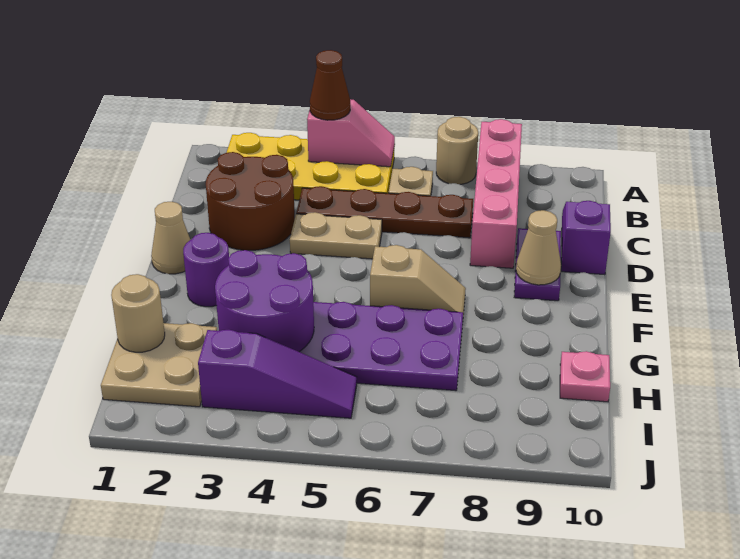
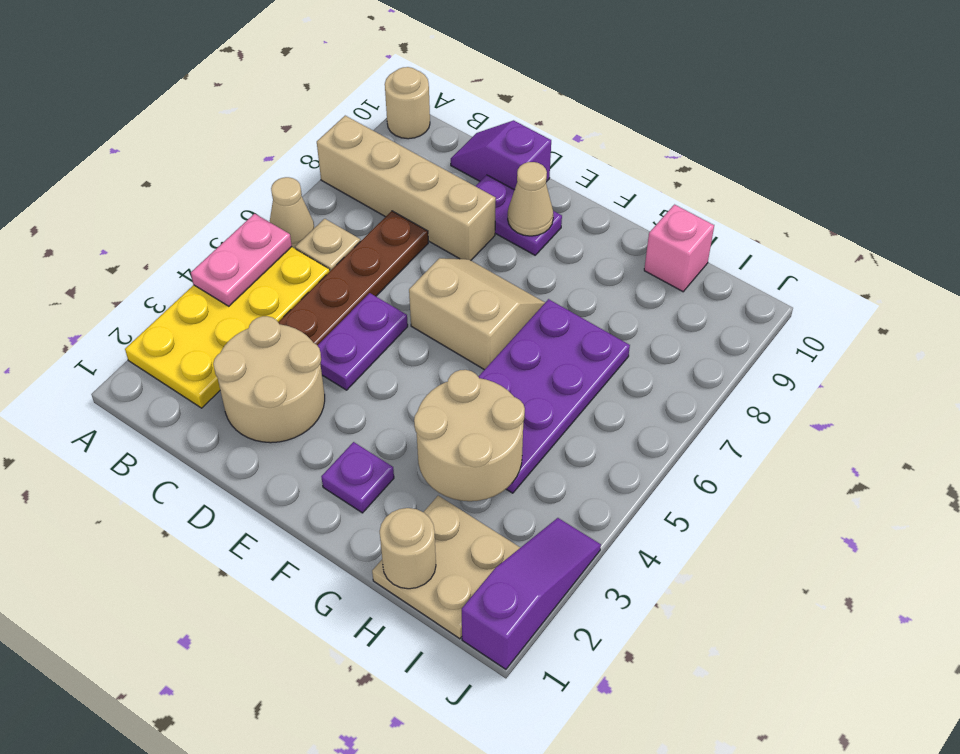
pink 1x2 slope [307,99,395,167] -> pink 1x2 plate [191,214,292,306]
brown 1x1 cone [310,50,350,120] -> none
tan 1x1 round brick [436,117,478,184] -> tan 1x1 round brick moved to [385,67,430,139]
pink 1x4 brick [470,119,522,268] -> tan 1x4 brick [317,116,496,260]
brown 2x2 round brick [206,152,295,250] -> tan 2x2 round brick [213,316,325,443]
tan 1x2 plate [290,212,382,259] -> purple 1x2 plate [317,293,408,390]
tan 1x1 cone [151,202,190,274] -> tan 1x1 cone moved to [270,177,314,248]
purple 1x1 round brick [183,233,229,307] -> purple 1x1 plate [321,442,394,513]
tan 1x2 slope [370,245,466,314] -> tan 2x2 slope [409,258,545,370]
purple 2x2 round brick [215,250,314,352] -> tan 2x2 round brick [414,370,525,501]
pink 1x1 plate [560,351,610,402] -> pink 1x1 brick [644,205,714,292]
purple 1x3 slope [198,330,357,418] -> purple 1x3 slope moved to [462,518,601,669]

